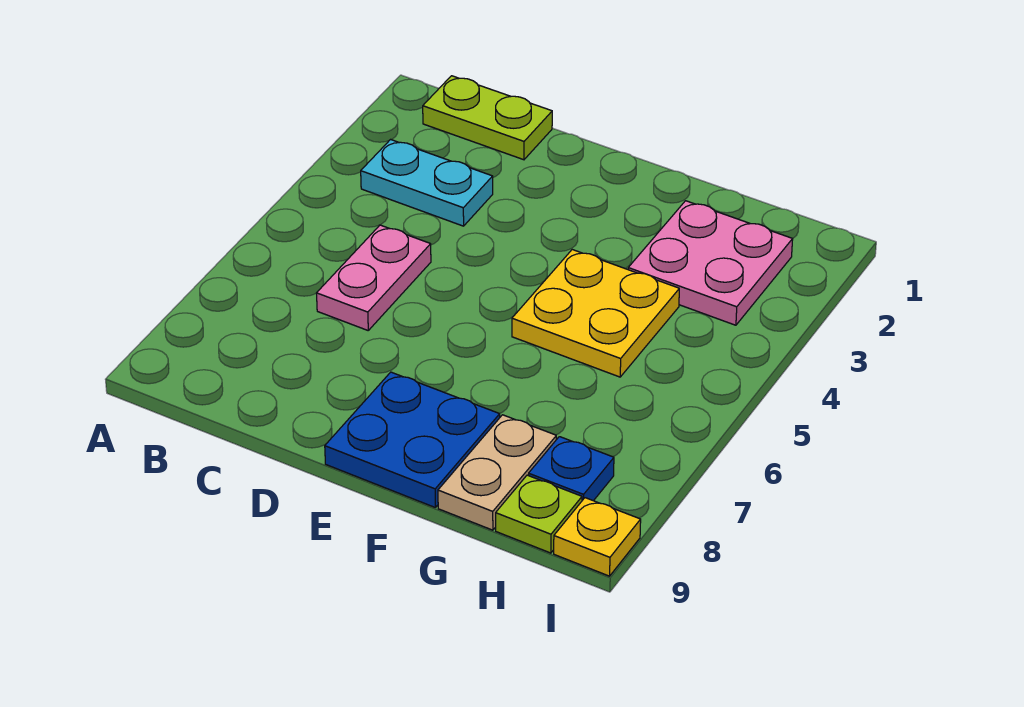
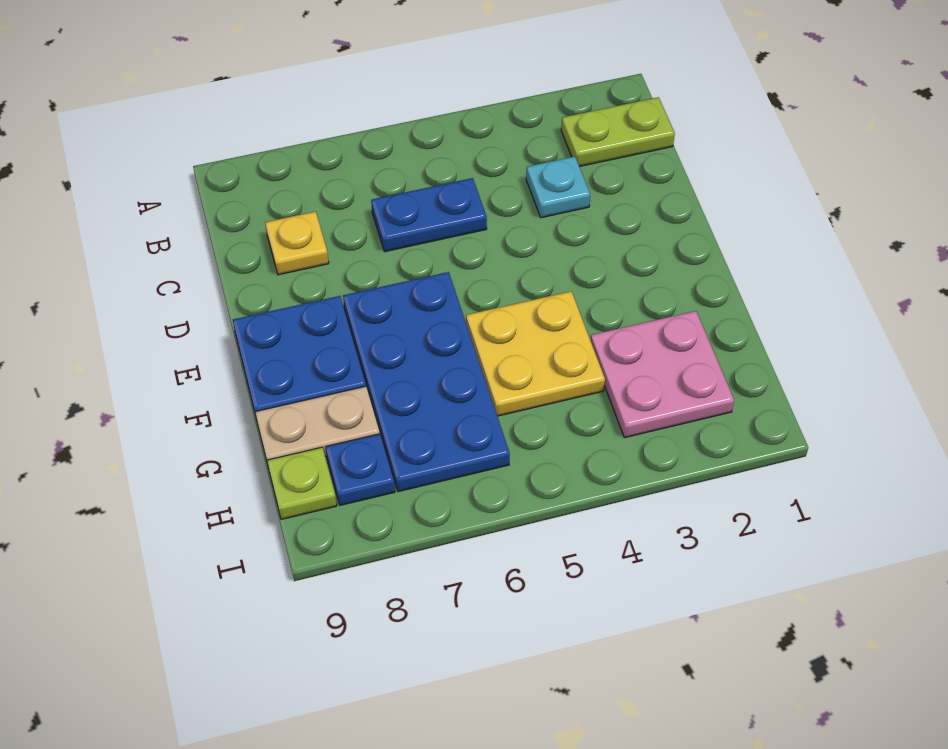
lime 1x2 plate [423,76,552,160] -> lime 1x2 plate turned to [561,97,675,167]
cyan 1x2 plate [361,140,493,226] -> cyan 1x1 plate [526,156,590,218]
pink 1x2 plate [317,225,431,330] -> blue 1x2 plate [371,178,487,252]
none -> blue 2x4 plate [343,272,510,492]
yellow 1x1 plate [554,498,641,576] -> yellow 1x1 plate moved to [265,211,329,275]

